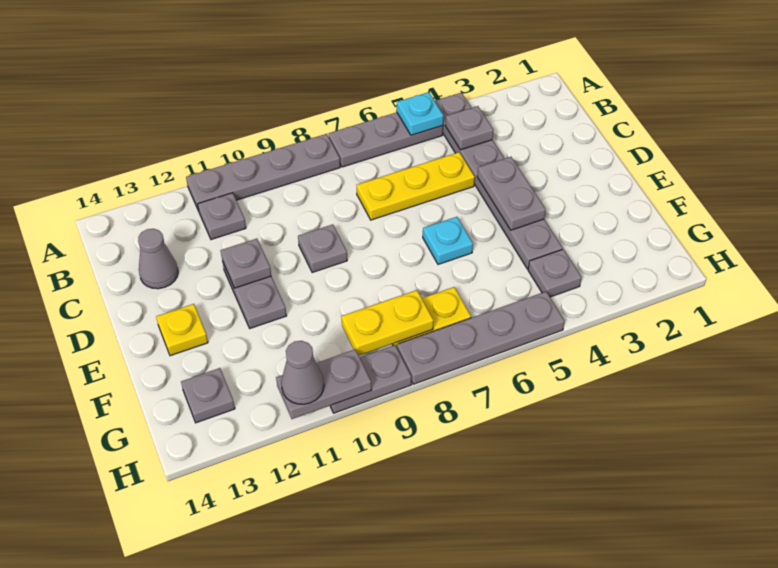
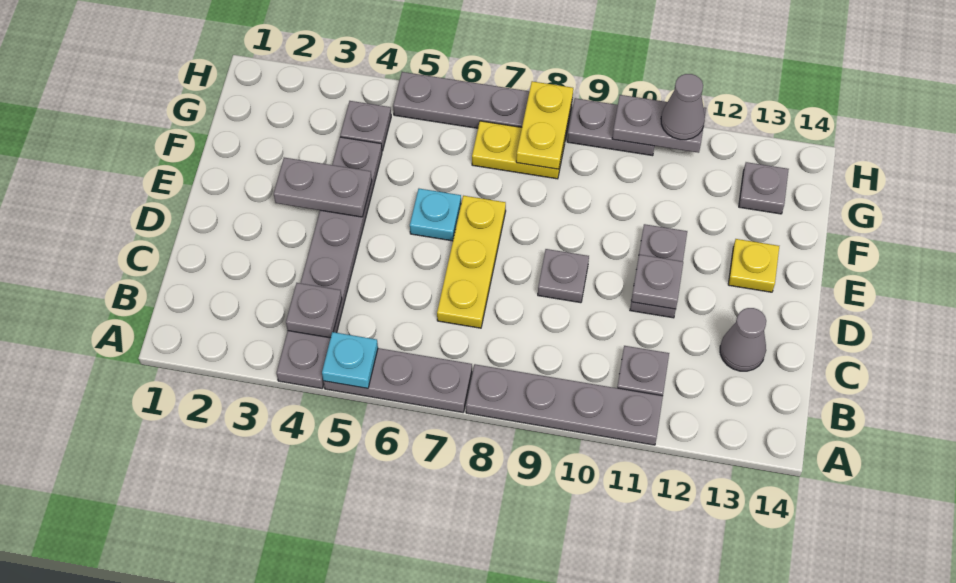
yellow 1x3 plate [357,152,475,220] -> yellow 1x3 plate turned to [437,196,506,328]
grey 1x2 plate [477,157,546,230] -> grey 1x2 plate turned to [274,158,372,217]
yellow 1x2 plate [342,290,434,355] -> yellow 1x2 plate turned to [516,81,573,169]

